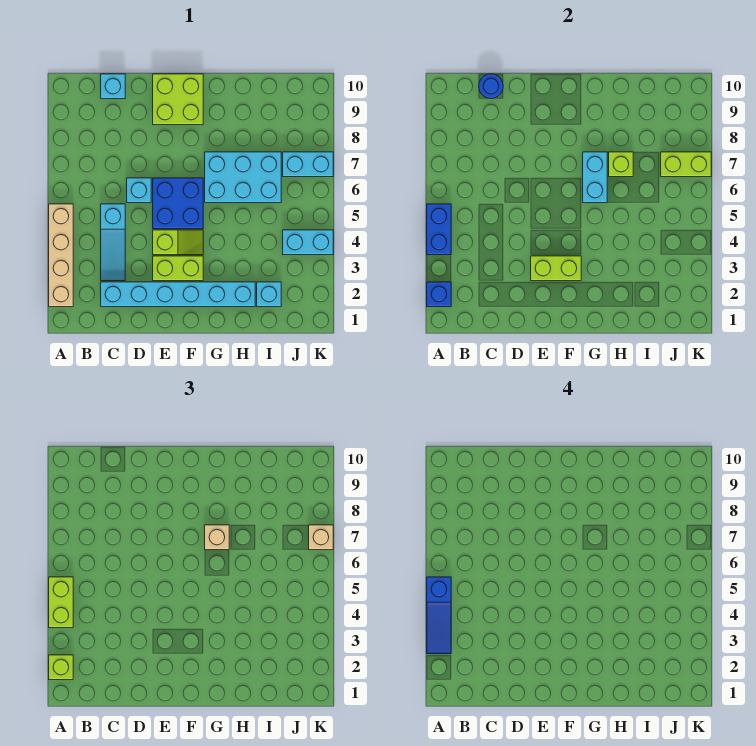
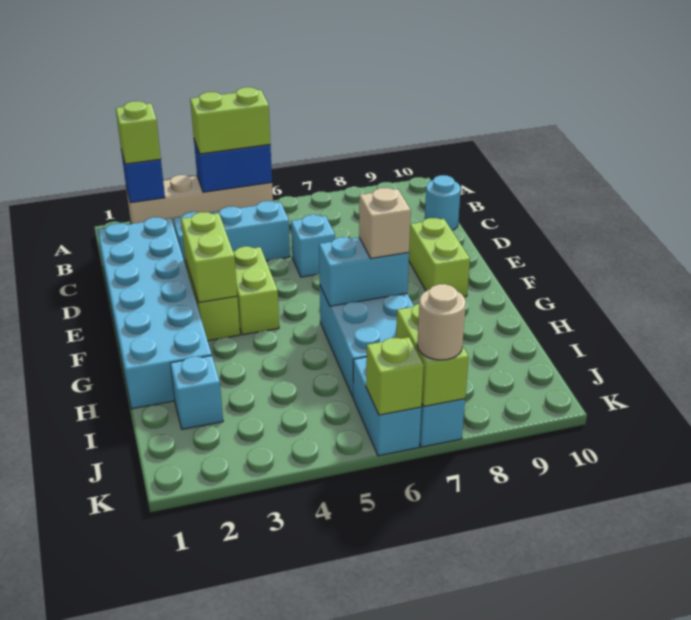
blue 1x3 slope [427,577,451,654] -> none
cyan 1x6 brick [101,282,255,307] -> cyan 2x6 brick [97,217,212,409]
cyan 1x3 slope [101,204,125,281] -> cyan 1x3 brick [173,201,290,266]
cyan 1x1 brick [101,74,125,99] -> cyan 1x1 round brick [425,175,461,230]
blue 1x1 round brick [479,74,503,99] -> none
lime 1x2 slope [153,230,203,255] -> lime 1x2 brick [233,247,279,335]
blue 2x2 brick [153,178,203,229] -> none
lime 2x2 brick [153,74,203,125] -> lime 1x2 brick [409,218,470,297]
lime 1x1 brick [609,152,633,177] -> lime 1x1 brick moved to [366,337,424,415]
cyan 1x2 brick [283,230,333,255] -> cyan 1x2 brick moved to [353,357,421,456]
tan 1x1 brick [309,525,333,550] -> tan 1x1 round brick [417,284,466,360]

